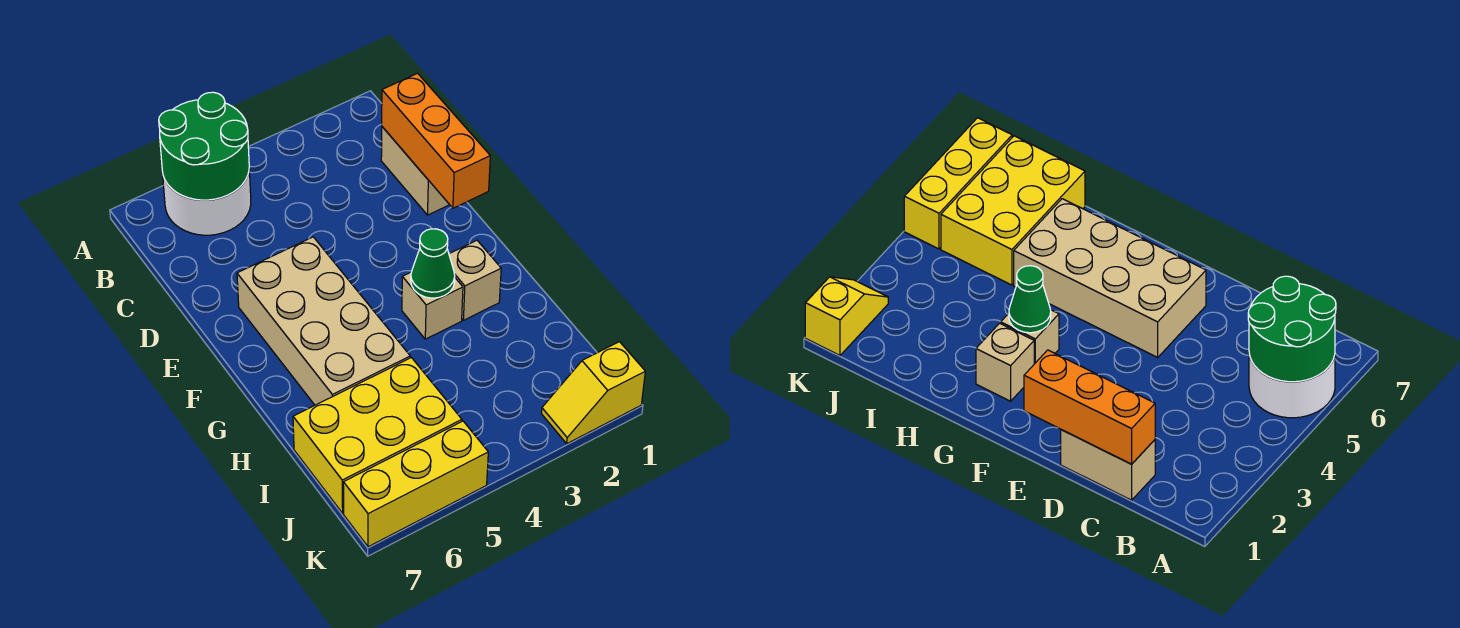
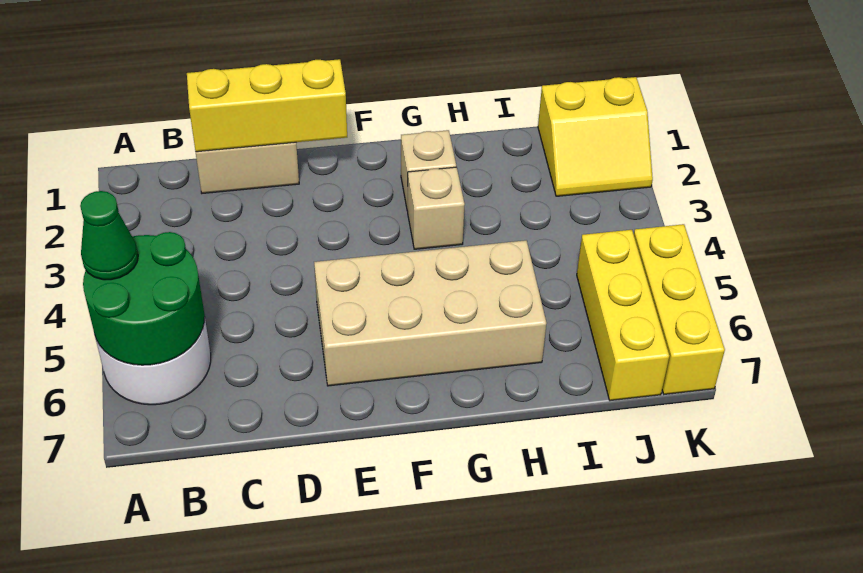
orange 1x3 brick [382,73,490,208] -> yellow 1x3 brick [187,59,347,152]
green 1x1 cone [411,229,455,298] -> green 1x1 cone moved to [80,191,138,280]
yellow 2x3 brick [293,358,462,513] -> yellow 1x3 brick [577,230,669,401]
yellow 1x2 slope [542,342,645,444] -> yellow 2x2 slope [538,77,653,196]

